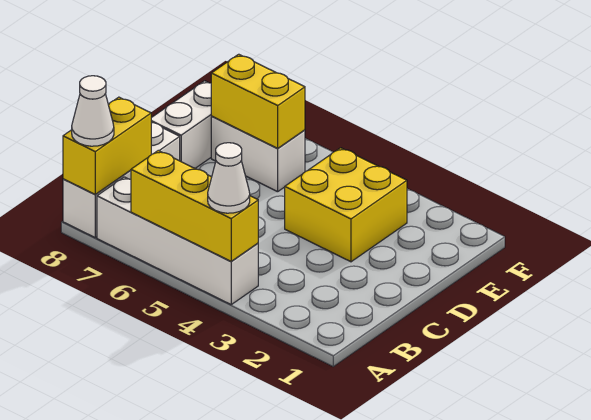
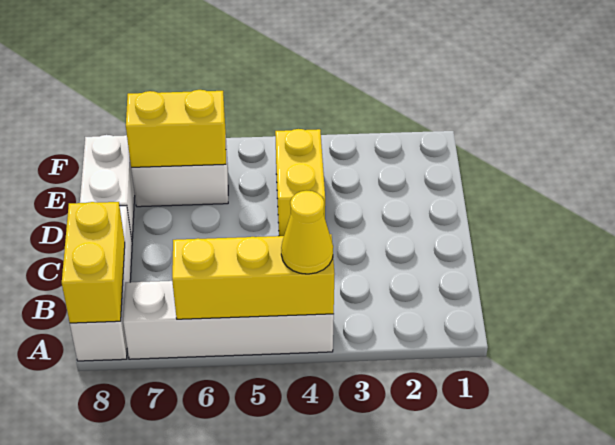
white 1x1 cone [208,143,250,213] -> yellow 1x1 cone [281,191,333,274]
white 1x1 cone [72,76,114,146] -> none
yellow 2x2 brick [285,148,407,262] -> yellow 1x2 brick [275,129,325,236]

